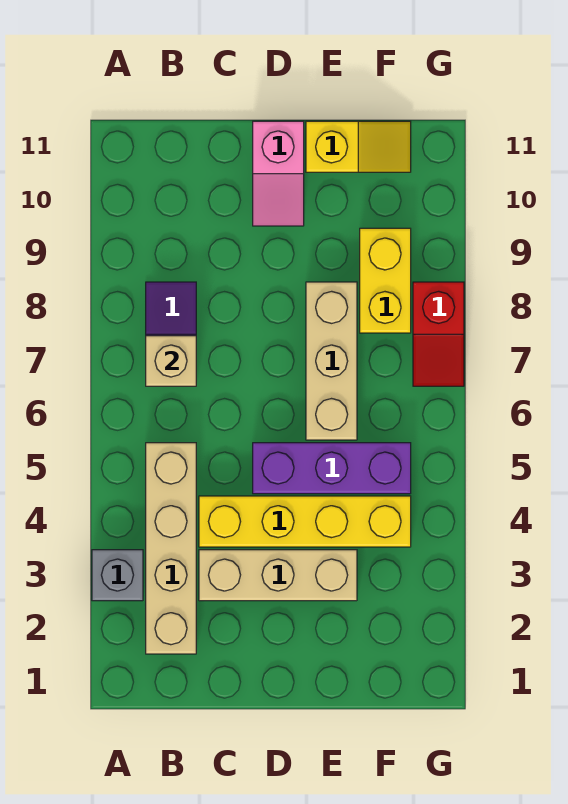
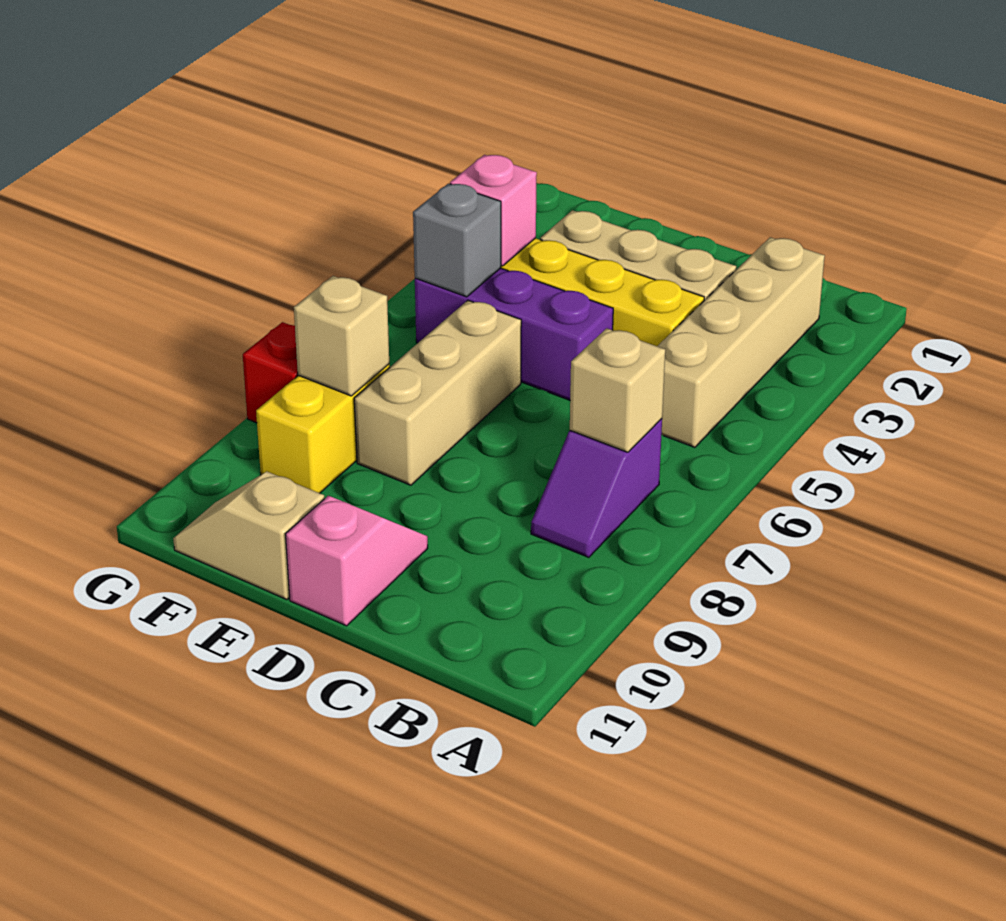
grey 1x1 brick [92,550,143,601] -> grey 1x1 brick moved to [413,184,501,297]
yellow 1x2 slope [306,121,411,172] -> tan 1x2 slope [173,472,324,600]
none -> pink 1x1 brick [450,155,537,266]
none -> tan 1x1 brick [294,276,389,396]

